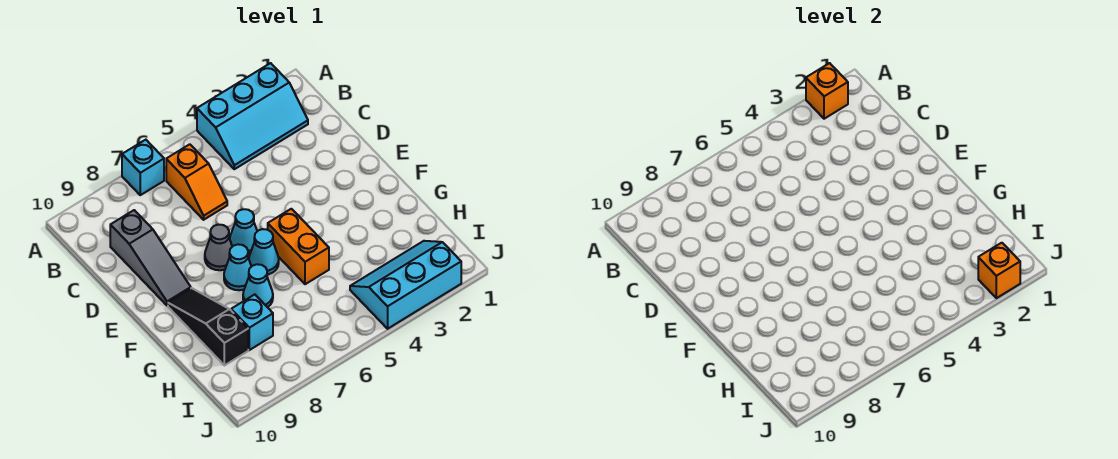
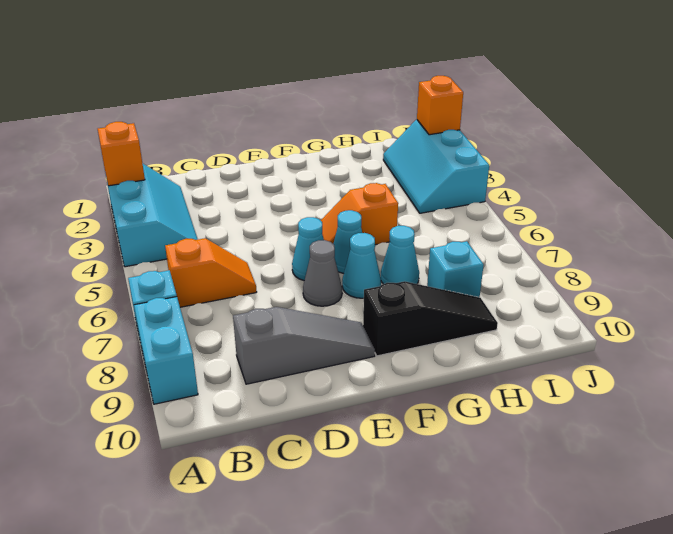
none -> cyan 1x2 brick [134,297,198,404]
orange 1x2 brick [268,209,329,284] -> orange 1x2 slope [321,183,398,245]
black 1x3 slope [168,288,248,365] -> black 1x3 slope turned to [363,281,498,356]

